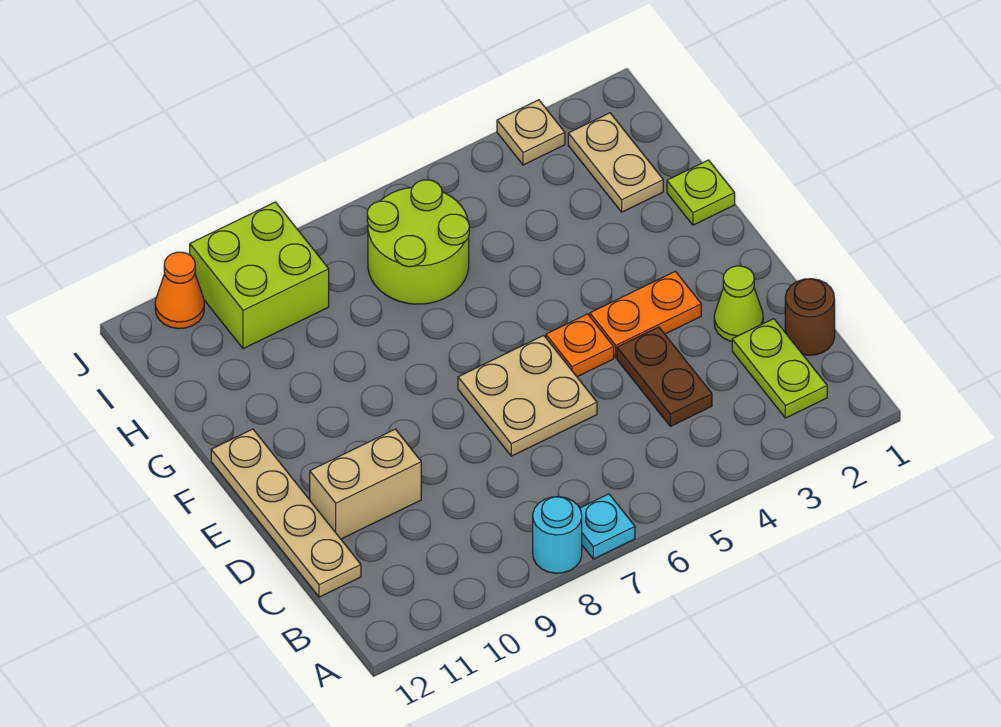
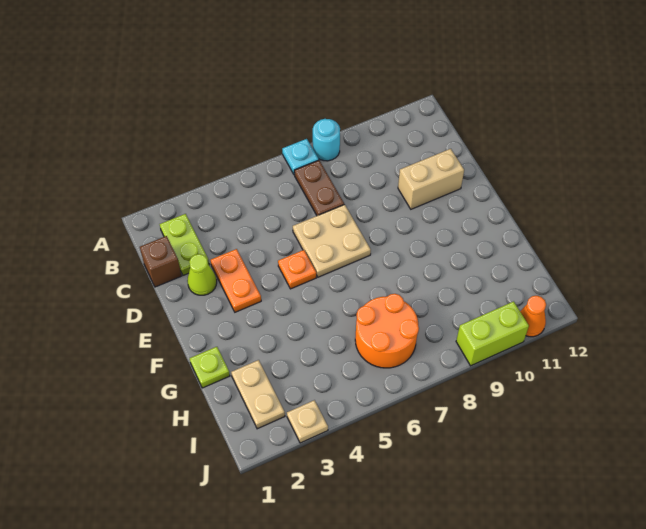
brown 1x1 round brick [785,279,835,355] -> brown 1x1 brick [140,236,181,287]
brown 1x2 plate [617,327,712,426] -> brown 1x2 plate moved to [294,160,344,216]
tan 1x4 plate [211,429,361,597] -> none
orange 1x2 plate [590,271,701,358] -> orange 1x2 plate turned to [211,249,261,312]
lime 2x2 round brick [367,180,469,304] -> orange 2x2 round brick [355,294,419,368]
lime 2x2 brick [190,202,329,349] -> lime 1x2 brick [456,301,529,366]

